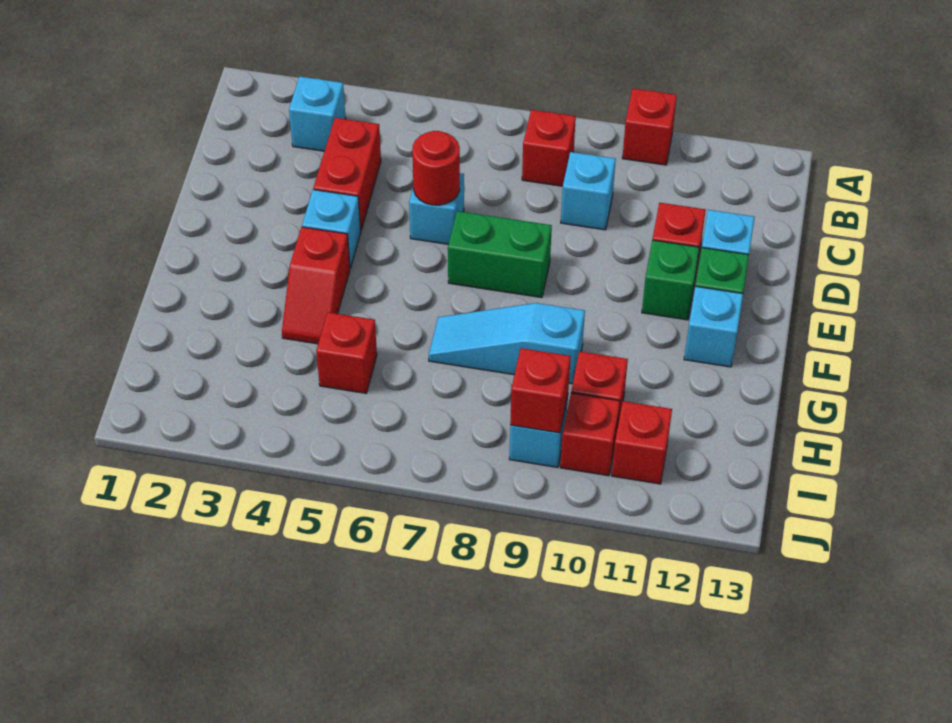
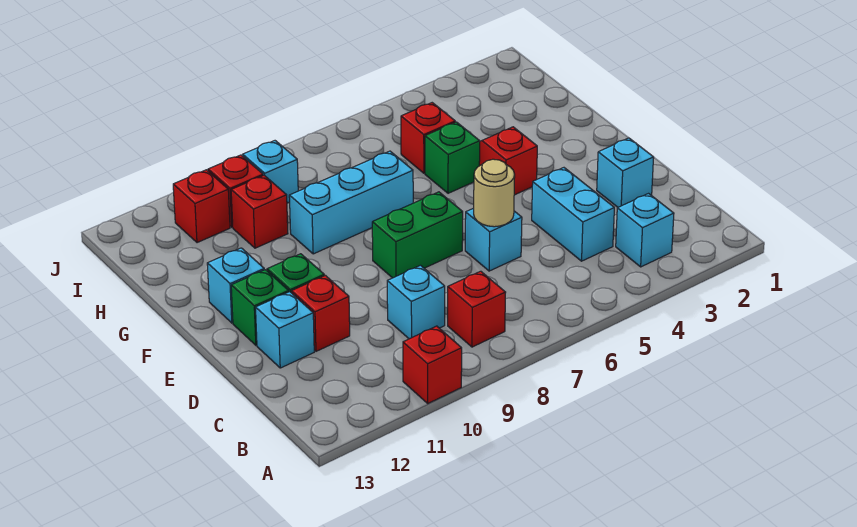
red 1x2 brick [313,118,381,230] -> cyan 1x2 brick [532,168,614,261]
red 1x1 round brick [412,131,460,205] -> tan 1x1 round brick [474,159,515,227]
cyan 1x1 brick [302,190,361,268] -> cyan 1x1 brick moved to [597,138,654,207]
none -> green 1x1 brick [425,122,480,193]
cyan 1x3 slope [429,303,585,384] -> cyan 1x3 brick [289,151,413,254]
red 1x1 brick [510,348,571,433] -> none

